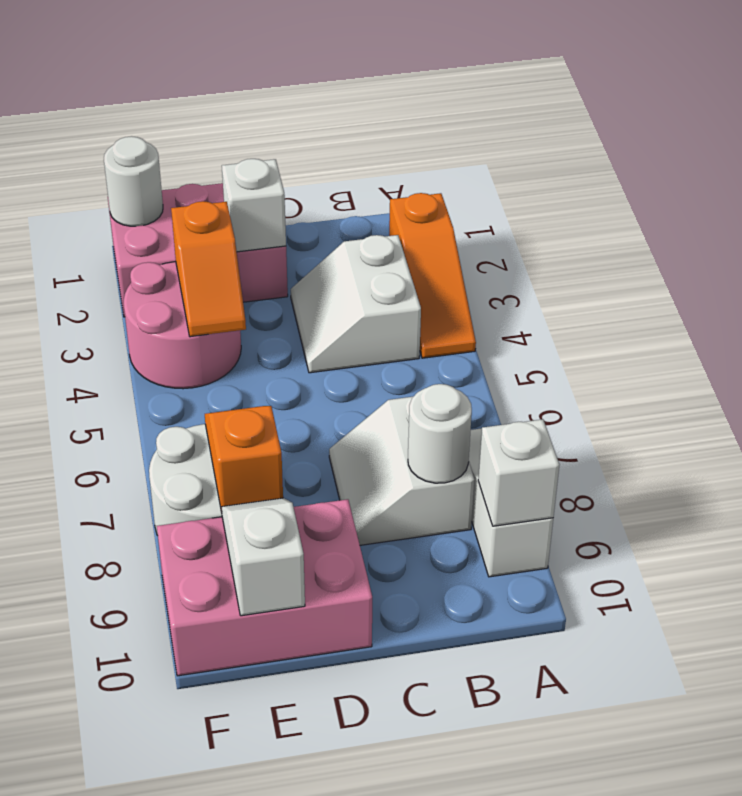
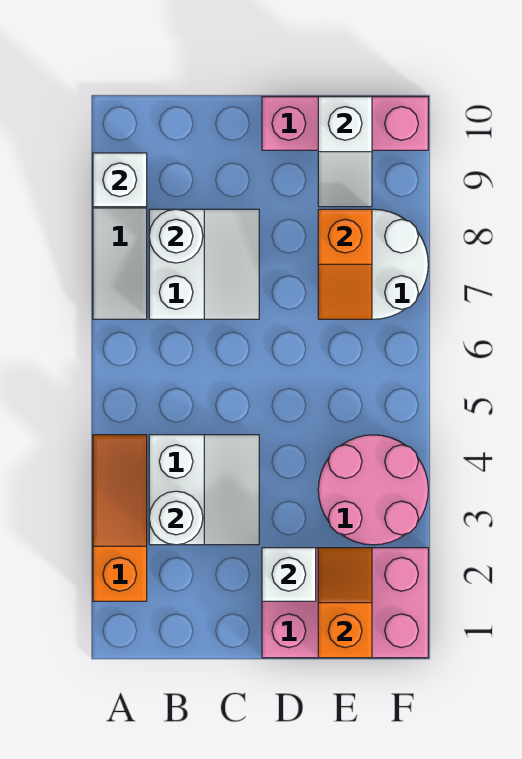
pink 2x3 brick [157,499,372,676] -> pink 1x3 brick [262,97,428,150]
orange 1x2 slope [171,201,246,337] -> orange 1x2 slope moved to [318,548,372,658]
white 1x1 round brick [104,136,163,226] -> white 1x1 round brick moved to [149,491,203,545]

